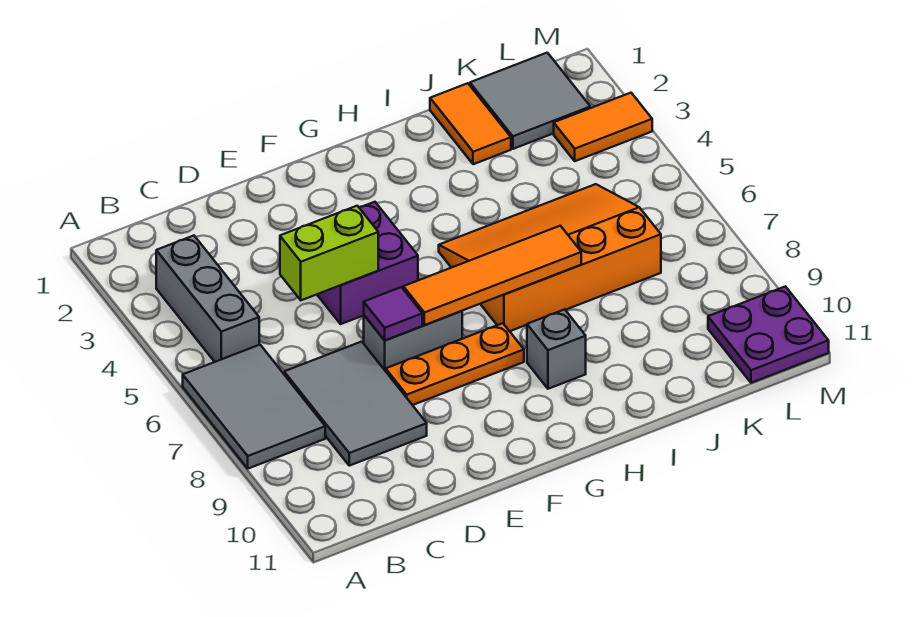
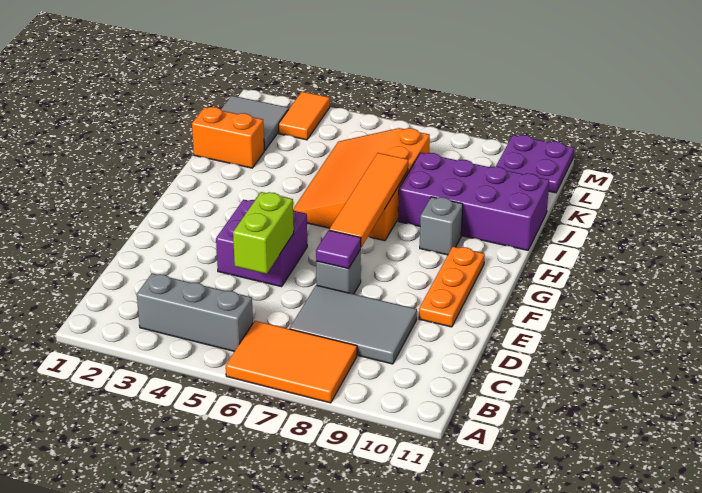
grey 2x3 tile [183,345,325,469] -> orange 2x3 tile [226,321,357,403]
grey 1x2 brick [364,311,462,371] -> grey 1x1 brick [316,250,361,294]
orange 1x3 plate [386,323,524,405] -> orange 1x3 plate moved to [419,246,485,327]
none -> purple 2x4 brick [398,153,549,250]
orange 1x2 tile [430,83,511,164] -> orange 1x2 brick [192,107,264,168]

